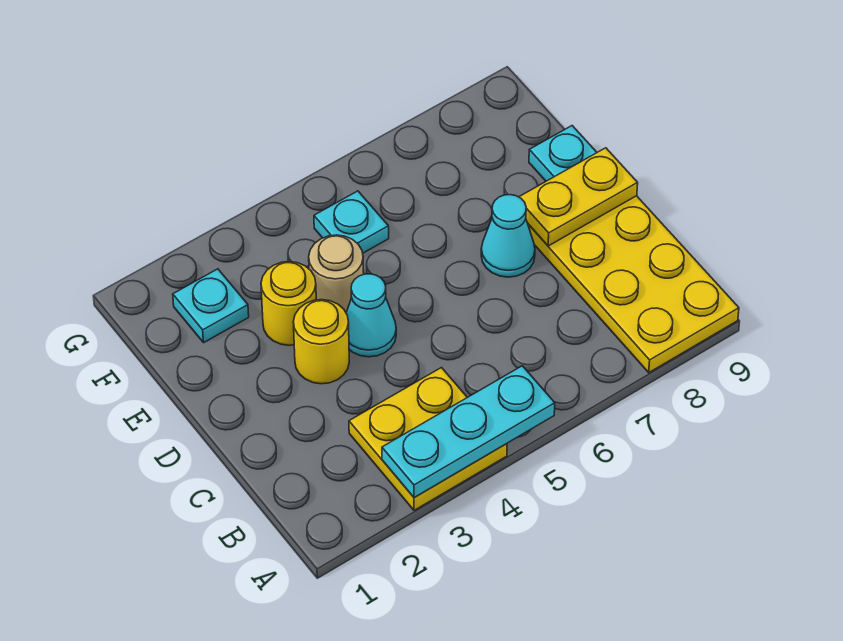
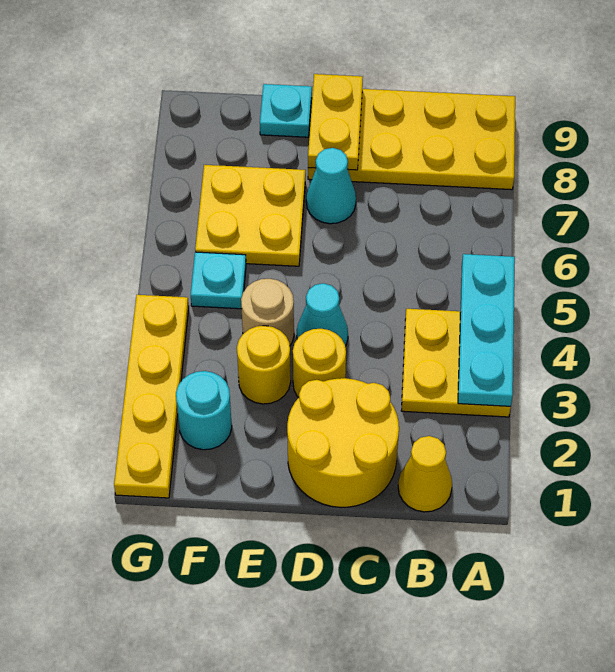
none -> yellow 1x1 cone [398,436,452,512]
none -> yellow 2x2 round brick [287,378,399,507]
none -> yellow 2x2 plate [195,165,305,266]
cyan 1x1 plate [173,269,249,342] -> cyan 1x1 round brick [176,371,232,450]
none -> yellow 1x4 plate [114,295,189,498]

